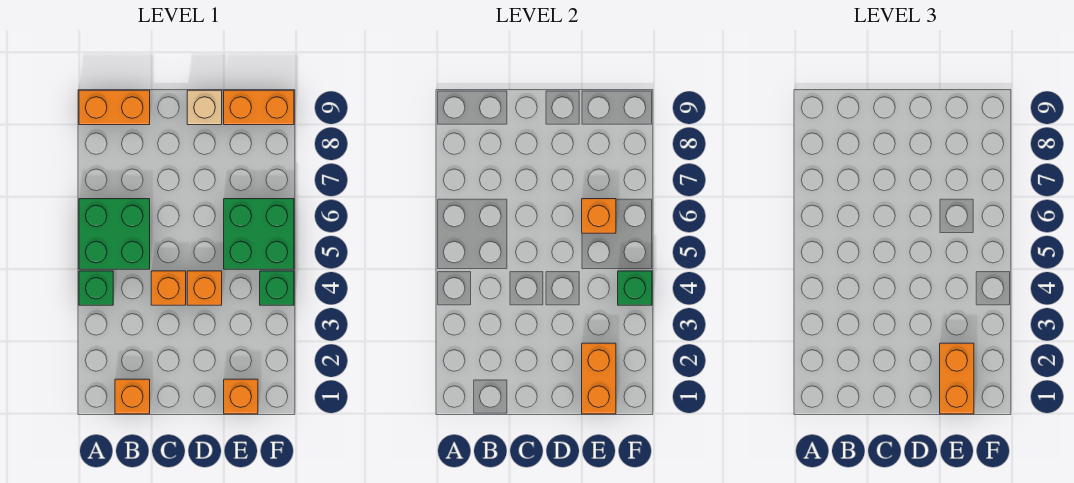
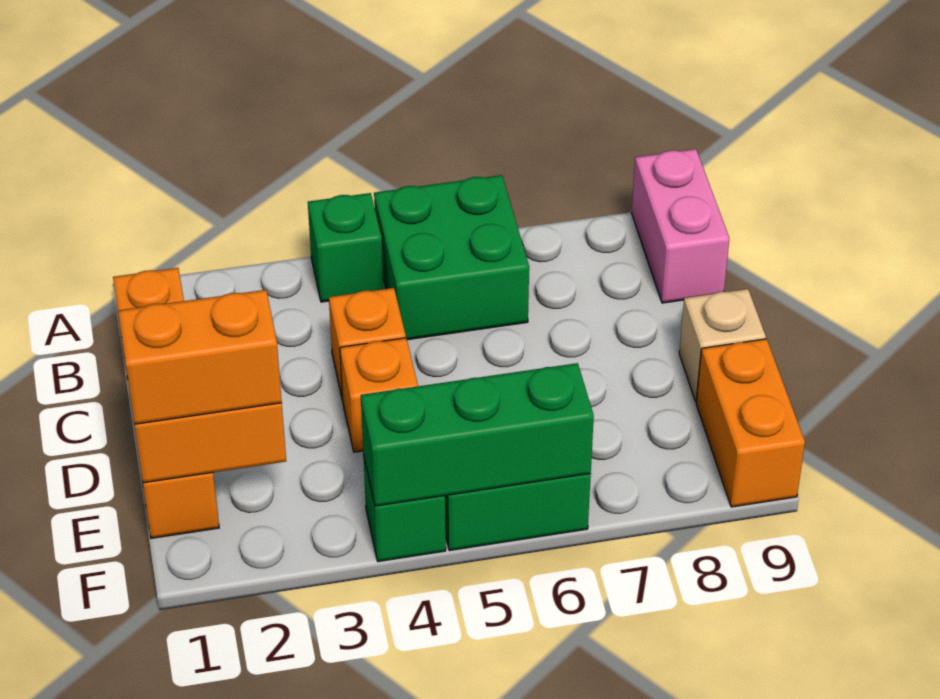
orange 1x2 brick [79,90,150,125] -> pink 1x2 brick [632,149,729,303]
orange 1x1 brick [582,199,616,233] -> none
green 1x1 brick [618,271,652,305] -> green 1x3 brick [361,363,594,506]

